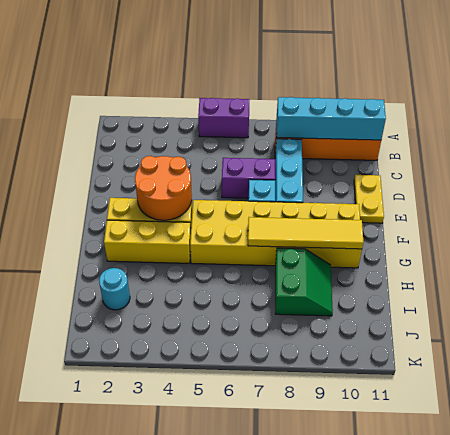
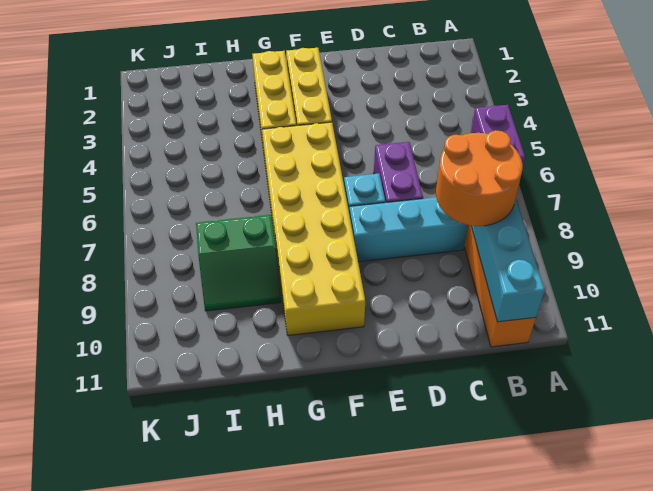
yellow 1x2 plate [354,175,384,223] -> none
orange 2x2 round brick [135,156,192,220] -> orange 2x2 round brick moved to [436,130,523,226]
yellow 1x4 tile [248,217,363,249] -> none
cyan 1x1 round brick [99,268,130,310] -> none

